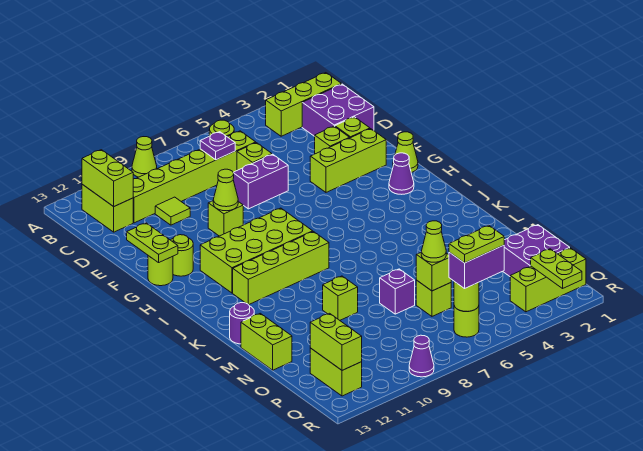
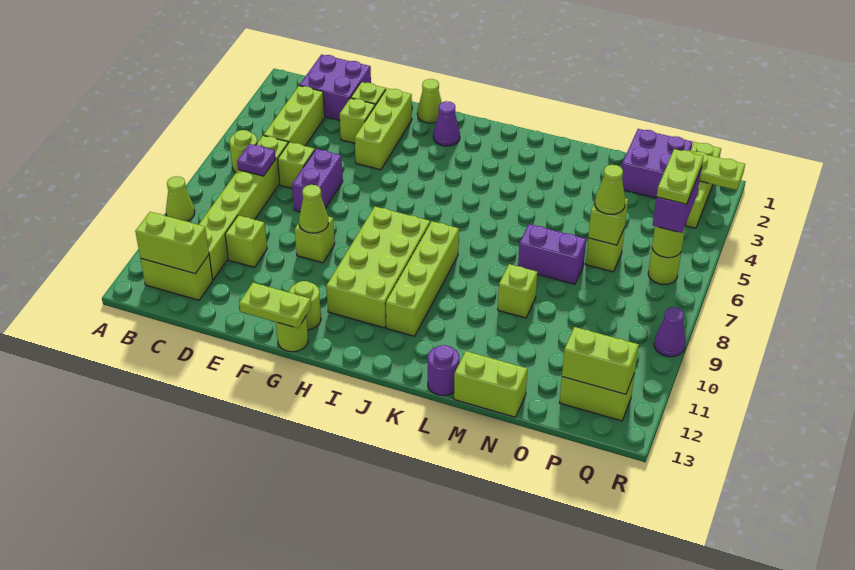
lime 1x3 brick [266,73,341,136] -> lime 1x3 brick moved to [264,86,325,146]
lime 1x1 tile [155,197,190,225] -> lime 1x1 brick [225,215,267,267]
purple 1x1 brick [380,269,415,314] -> purple 1x2 brick [518,224,586,284]

